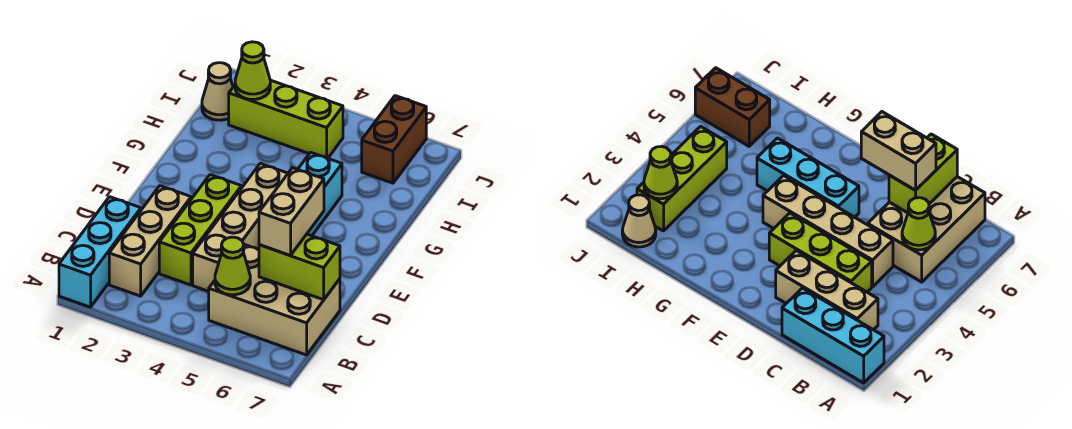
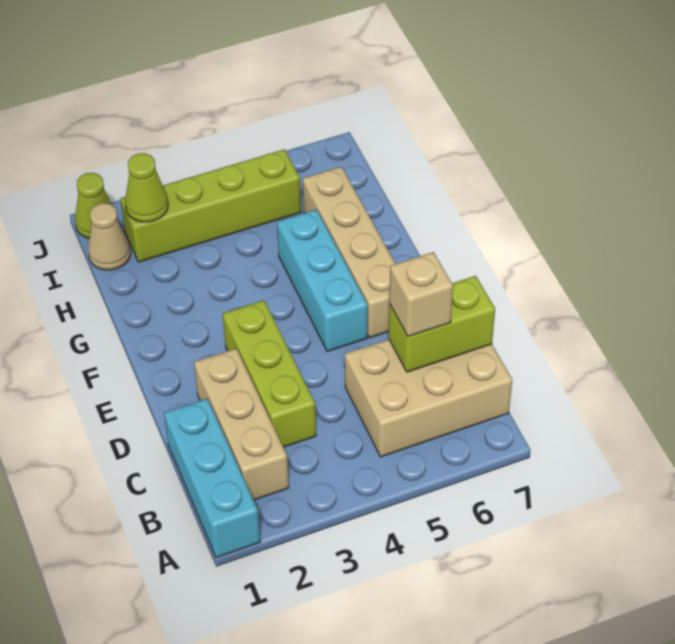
lime 1x1 cone [215,237,250,295] -> lime 1x1 cone moved to [75,173,112,239]
tan 1x4 brick [193,163,288,291] -> tan 1x4 brick moved to [303,167,395,338]
tan 1x2 brick [259,168,324,255] -> tan 1x1 brick [390,252,453,336]
lime 1x3 brick [229,80,343,158] -> lime 1x4 brick [120,149,301,262]
brown 1x2 brick [362,96,426,183] -> none

